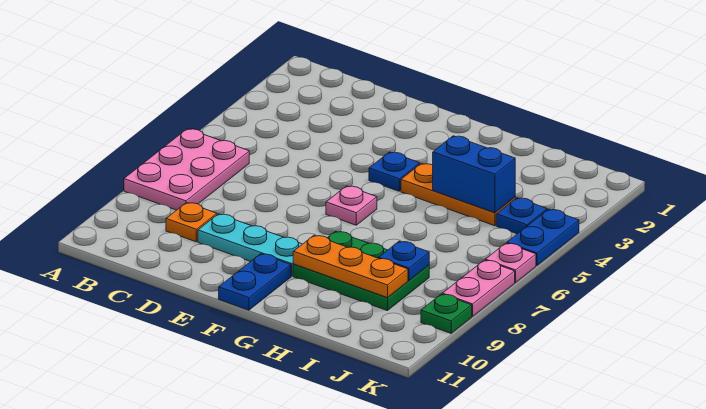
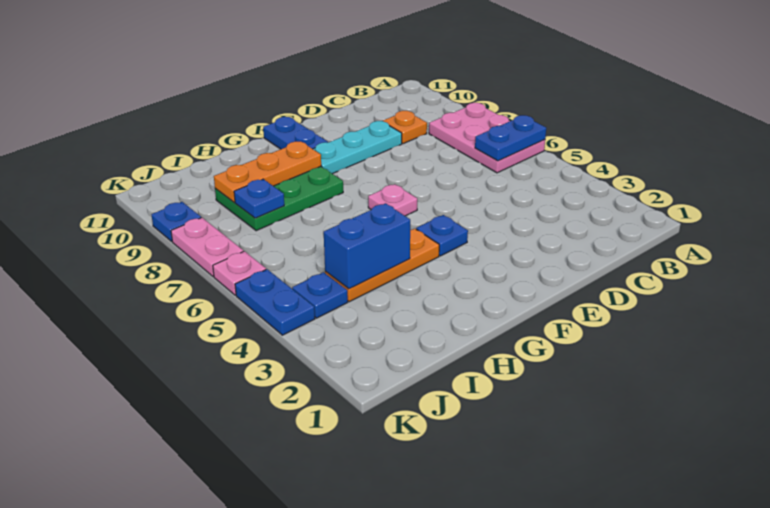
none -> blue 1x2 plate [475,115,546,161]
green 1x1 plate [421,294,472,333] -> blue 1x1 plate [151,202,201,241]

